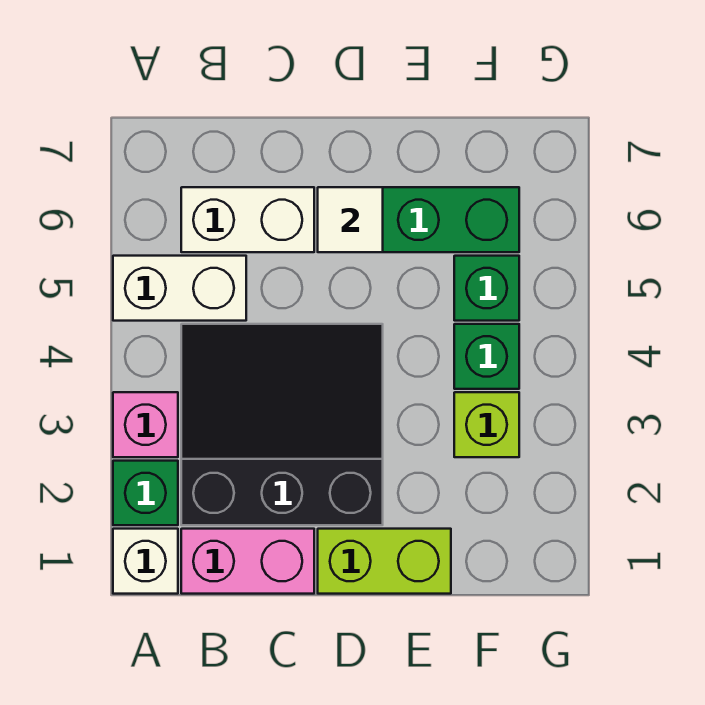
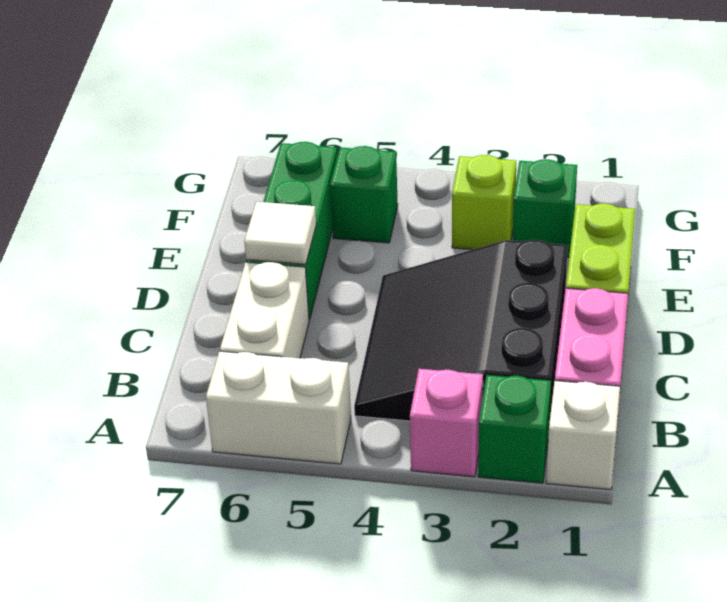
white 1x2 brick [113,256,246,321] -> white 1x2 brick turned to [206,351,351,464]
green 1x1 brick [454,324,519,389] -> green 1x1 brick moved to [513,159,577,257]

